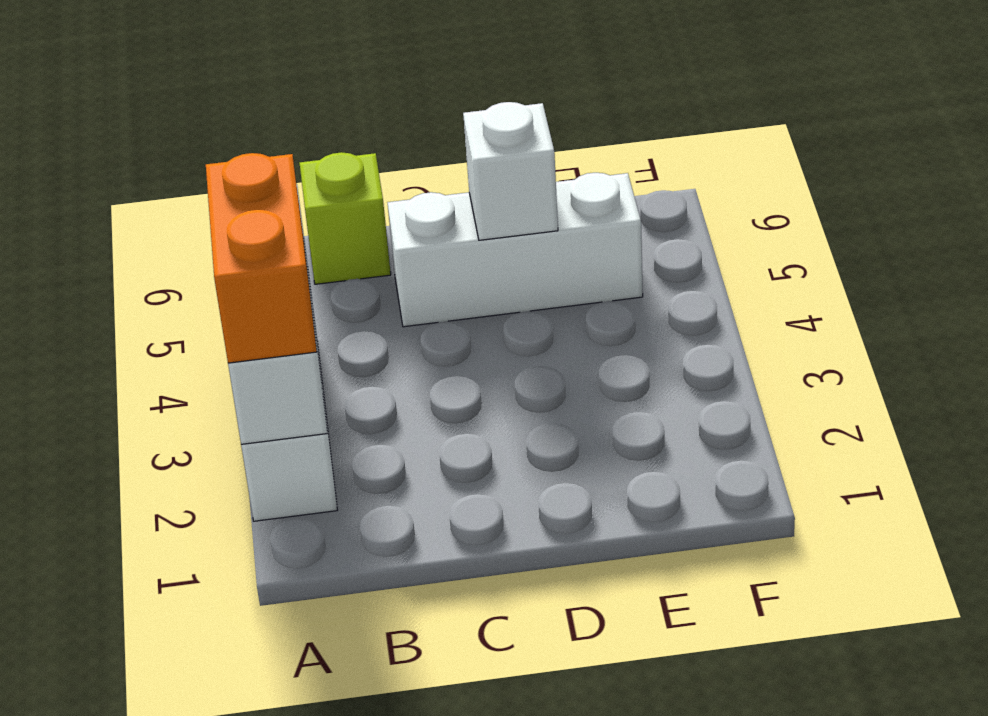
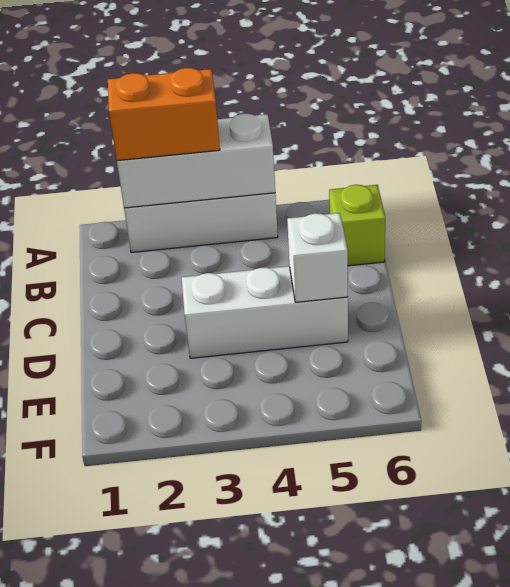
white 1x3 brick [388,173,643,327] -> white 1x3 brick turned to [182,266,348,358]

